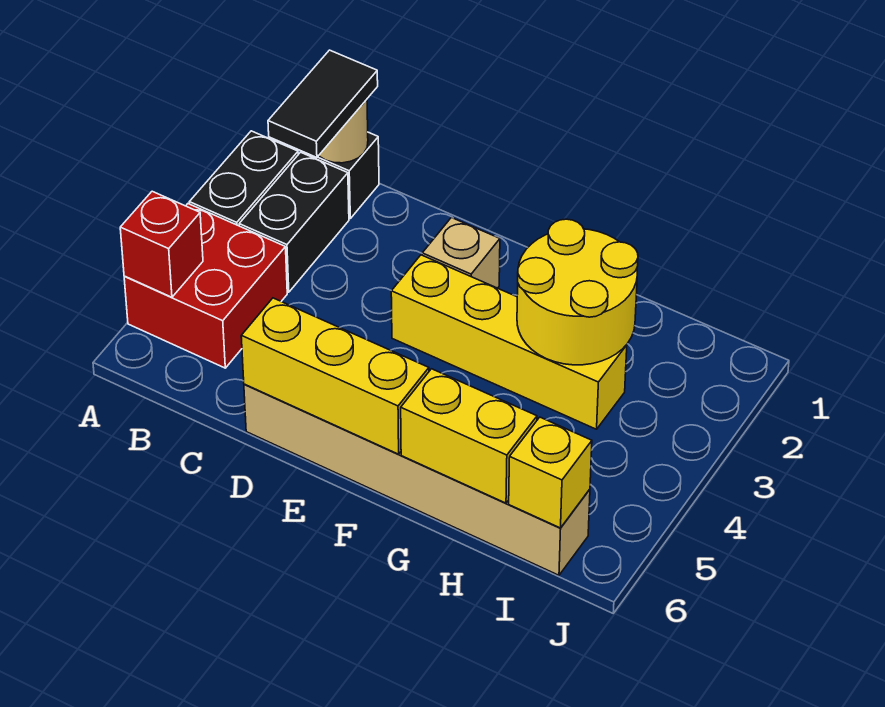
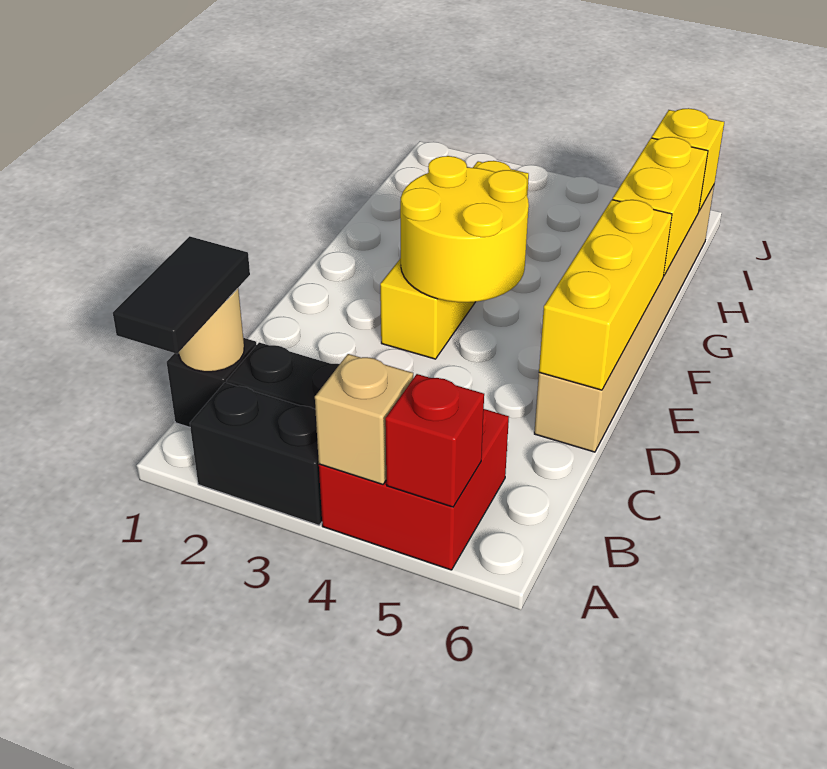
black 1x2 tile [268,50,378,157] -> black 1x2 tile turned to [113,236,250,354]
tan 1x1 brick [422,218,500,288] -> tan 1x1 brick moved to [315,354,413,484]
yellow 2x2 round brick [517,219,638,365] -> yellow 2x2 round brick moved to [400,156,529,302]

